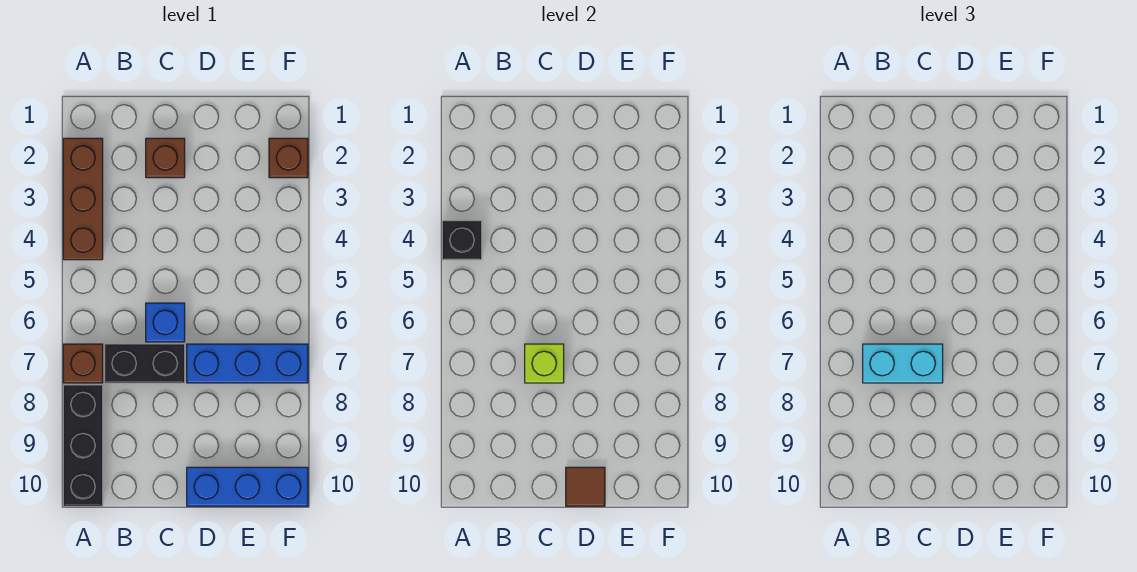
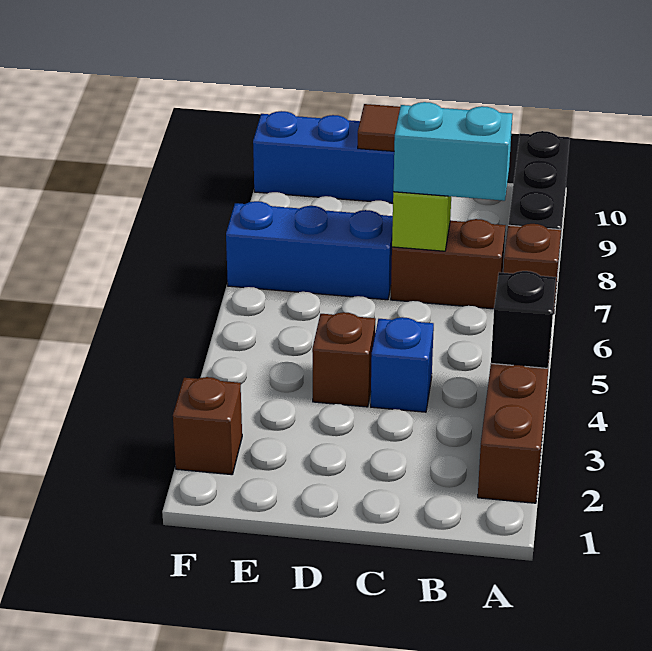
black 1x2 brick [105,344,185,383] -> brown 1x2 brick [391,219,506,309]
brown 1x1 brick [146,138,185,178] -> brown 1x1 brick moved to [312,312,376,407]
blue 1x1 brick [146,303,185,342] -> blue 1x1 brick moved to [371,317,434,412]

